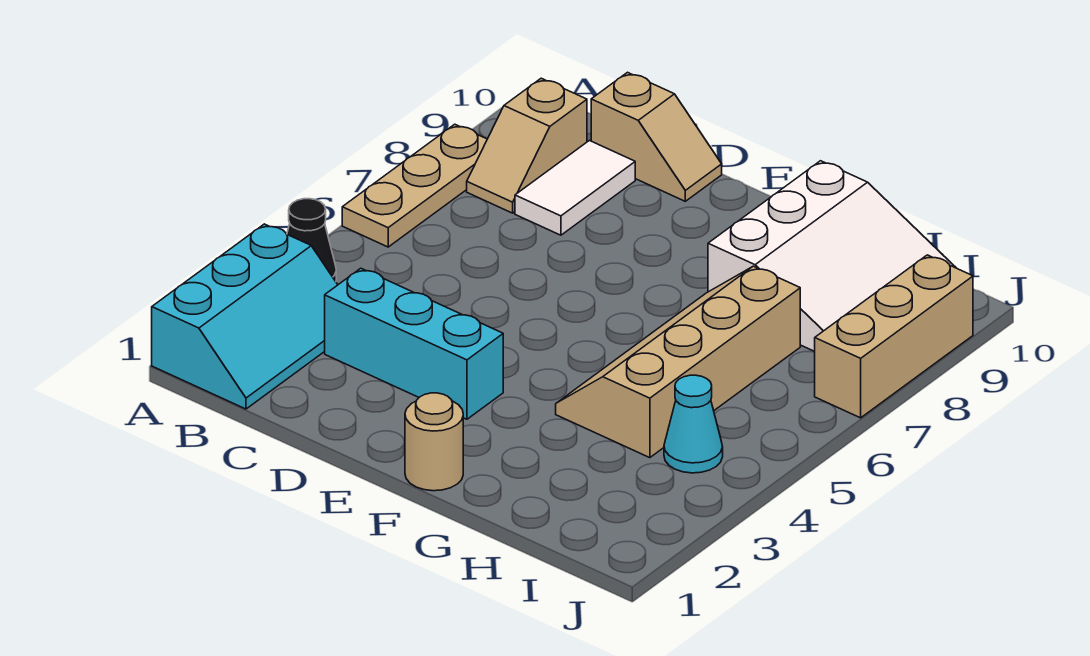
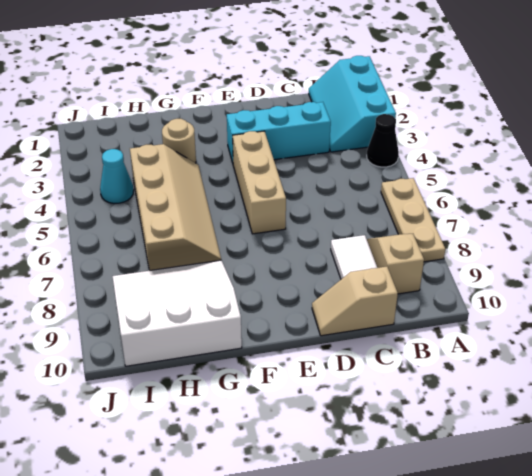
tan 1x1 round brick [405,393,463,491] -> tan 1x1 round brick moved to [162,119,196,163]
white 3x3 slope [708,161,956,351] -> white 3x3 slope turned to [113,260,242,366]
tan 1x3 brick [815,255,973,418] -> tan 1x3 brick moved to [233,131,286,234]

